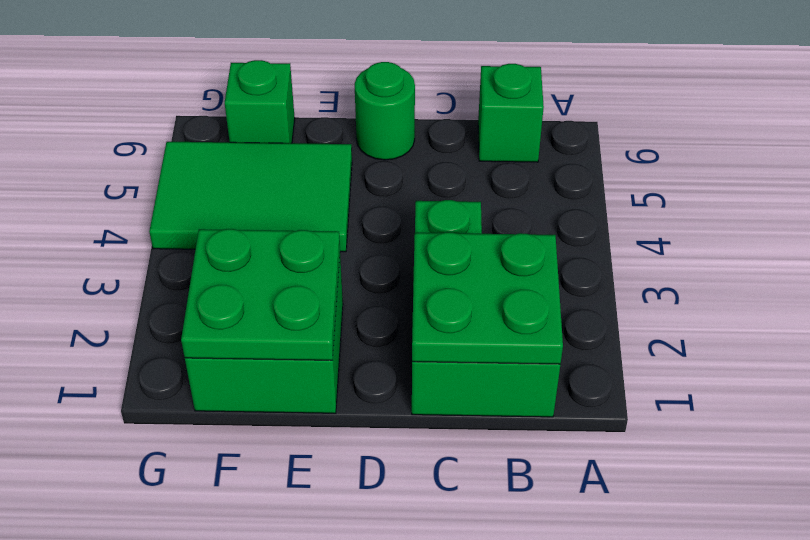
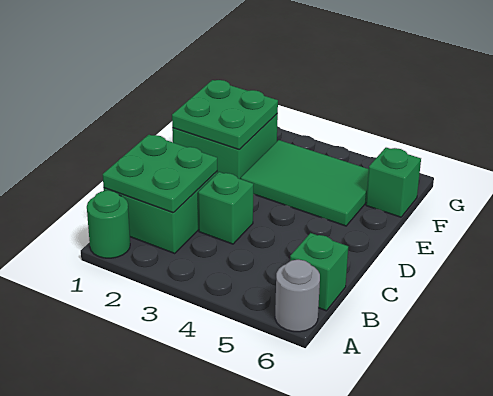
none -> grey 1x1 round brick [275,260,320,332]
green 1x1 round brick [355,62,415,160] -> green 1x1 round brick moved to [87,190,130,258]
green 2x3 tile [149,142,352,252] -> green 2x3 tile turned to [241,140,369,226]

